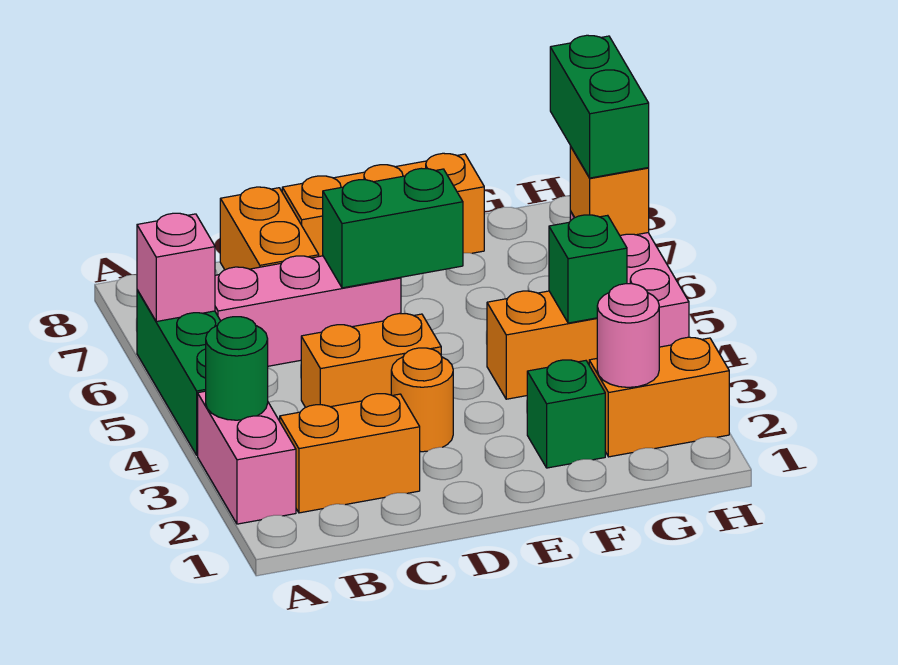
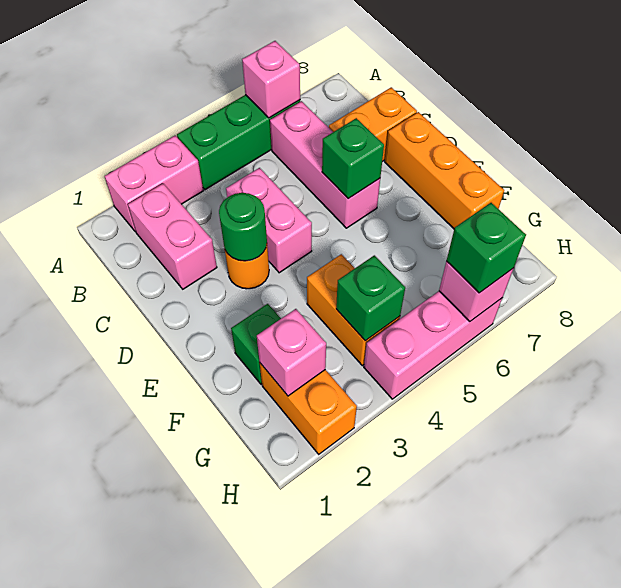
green 1x1 round brick [206,317,268,420] -> green 1x1 round brick moved to [219,193,267,261]
orange 1x2 brick [280,394,420,513] -> pink 1x2 brick [128,183,217,289]
orange 1x2 brick [301,313,441,407] -> pink 1x2 brick [226,168,312,273]
green 1x2 brick [323,168,463,288] -> green 1x1 brick [322,118,384,199]
pink 1x1 round brick [597,284,659,387] -> pink 1x1 brick [257,309,326,396]
orange 1x1 brick [570,146,649,235] -> pink 1x1 brick [439,261,513,322]
green 1x2 brick [550,35,649,178] -> green 1x1 brick [447,203,526,293]

